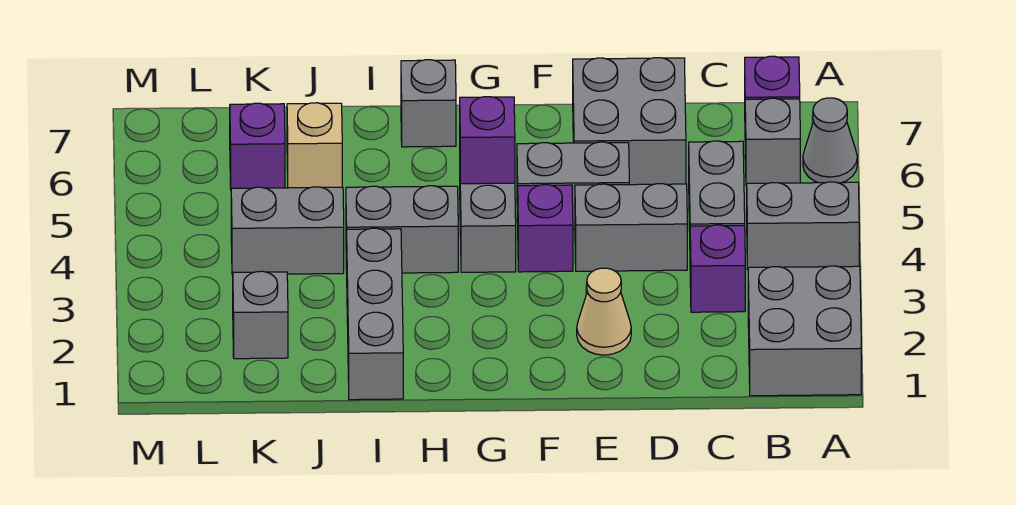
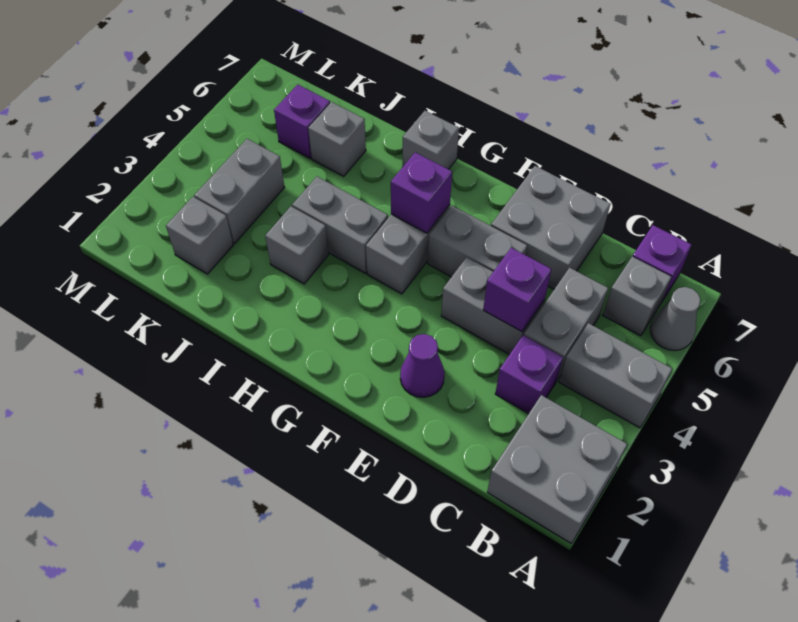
tan 1x1 cone [577,268,631,355] -> purple 1x1 cone [400,334,445,397]
purple 1x1 brick [518,185,573,272] -> purple 1x1 brick moved to [483,248,551,332]
grey 1x3 brick [347,228,403,400] -> grey 1x1 brick [265,206,328,284]
grey 1x2 brick [231,187,344,275] -> grey 1x2 brick turned to [194,139,285,244]
tan 1x1 brick [287,103,342,188] -> grey 1x1 brick [308,102,366,176]

